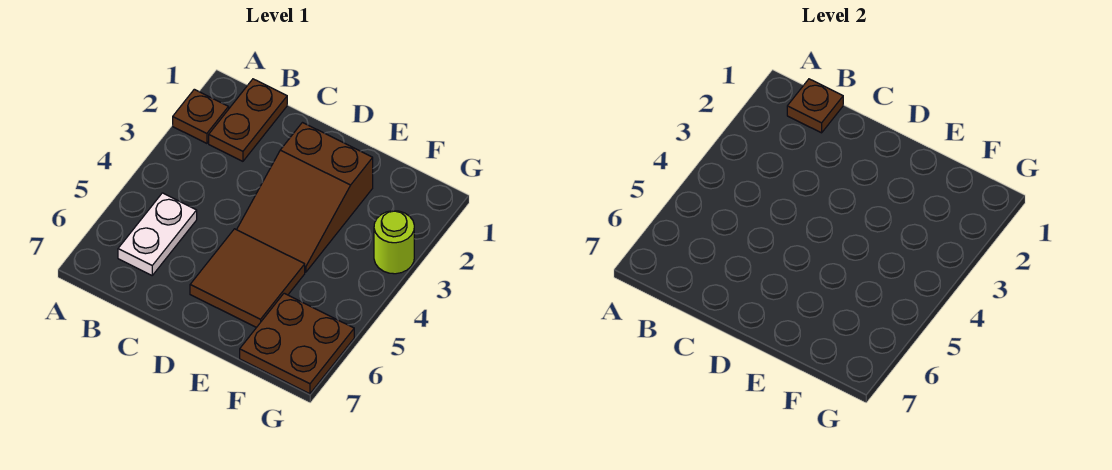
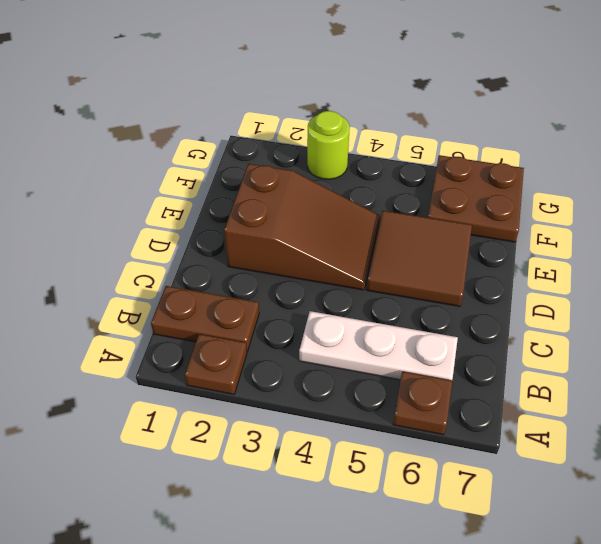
brown 1x1 plate [787,79,843,133] -> brown 1x1 plate moved to [393,371,452,435]
white 1x2 plate [118,193,197,275] -> white 1x3 plate [299,311,458,380]

